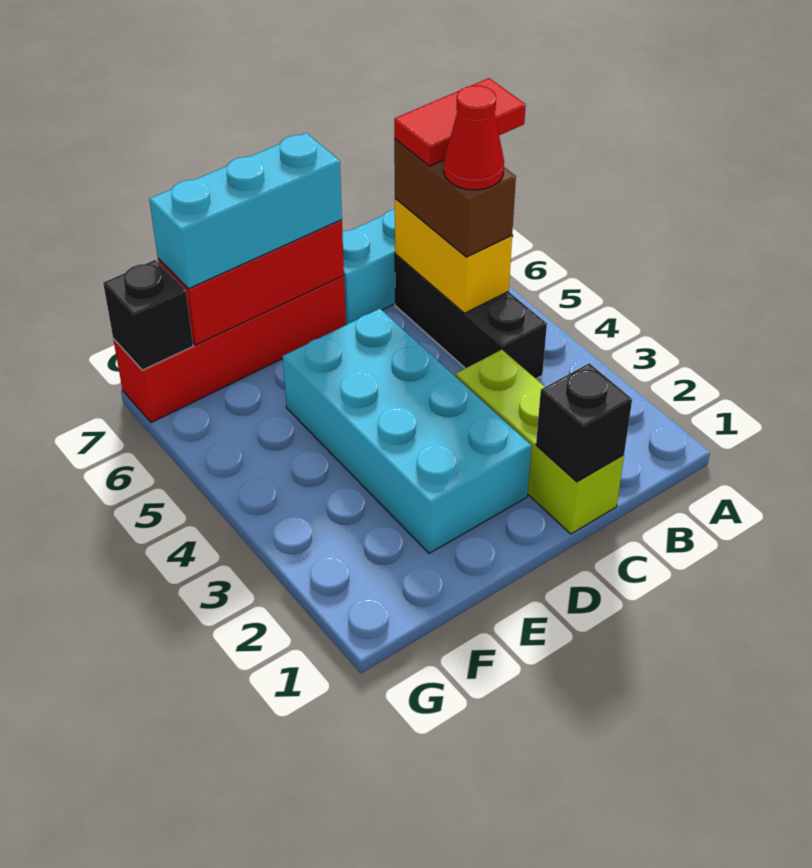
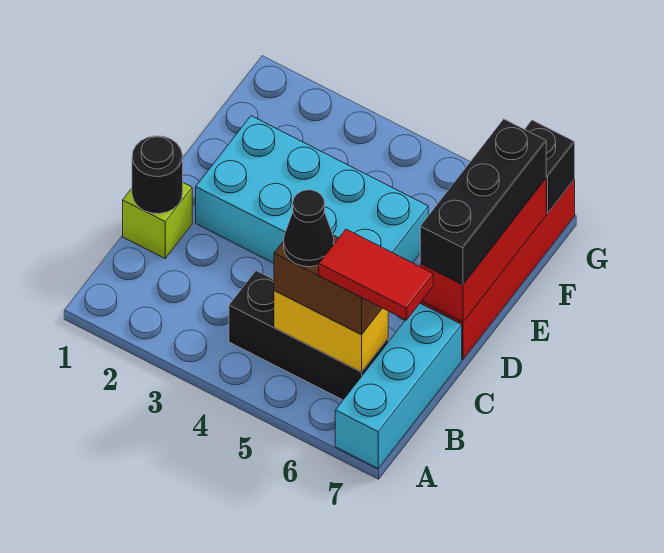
red 1x2 tile [394,78,526,166] -> red 1x2 tile turned to [319,229,433,320]
red 1x1 cone [444,86,504,190] -> black 1x1 cone [284,190,334,267]
lime 1x3 brick [456,350,624,534] -> lime 1x1 brick [123,183,192,258]
black 1x1 brick [536,363,632,482] -> black 1x1 round brick [132,136,183,214]
cyan 1x3 brick [149,133,342,289] -> black 1x3 brick [420,119,546,285]

